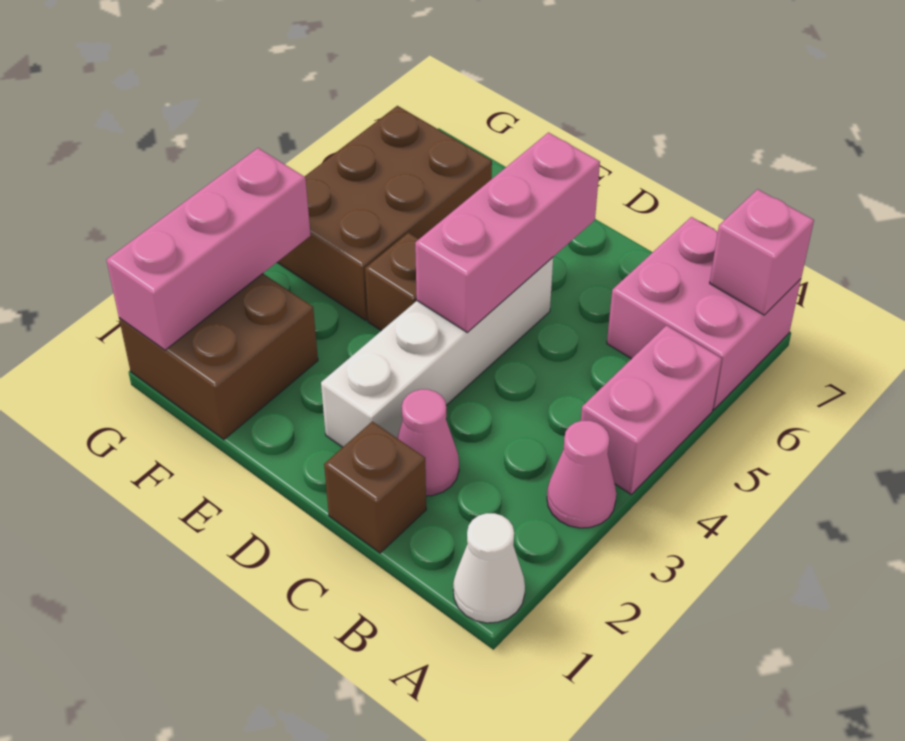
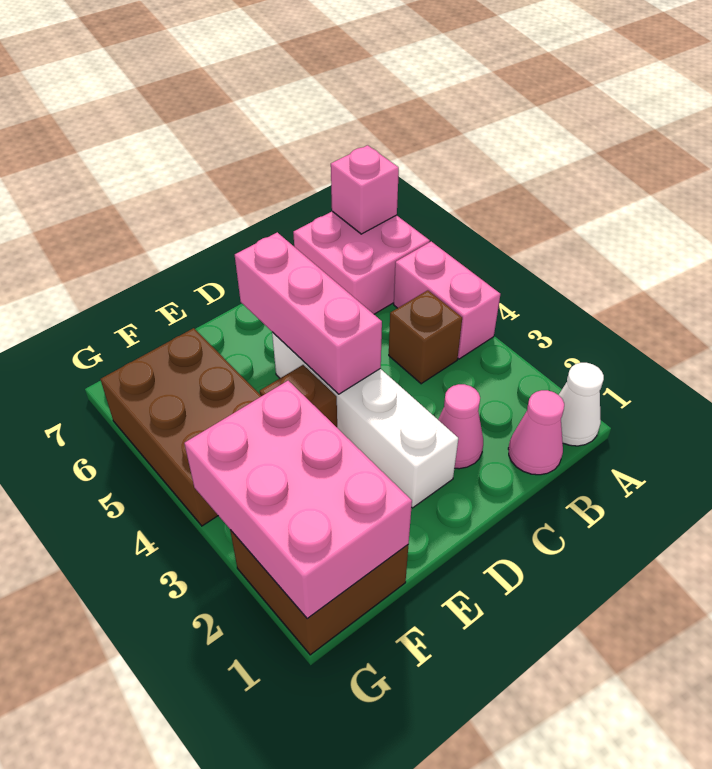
pink 1x1 cone [547,421,616,528] -> pink 1x1 cone moved to [508,390,564,475]
brown 1x1 brick [324,421,426,553] -> brown 1x1 brick moved to [389,290,462,384]
pink 1x3 brick [107,148,311,350] -> pink 2x3 brick [184,381,412,619]

